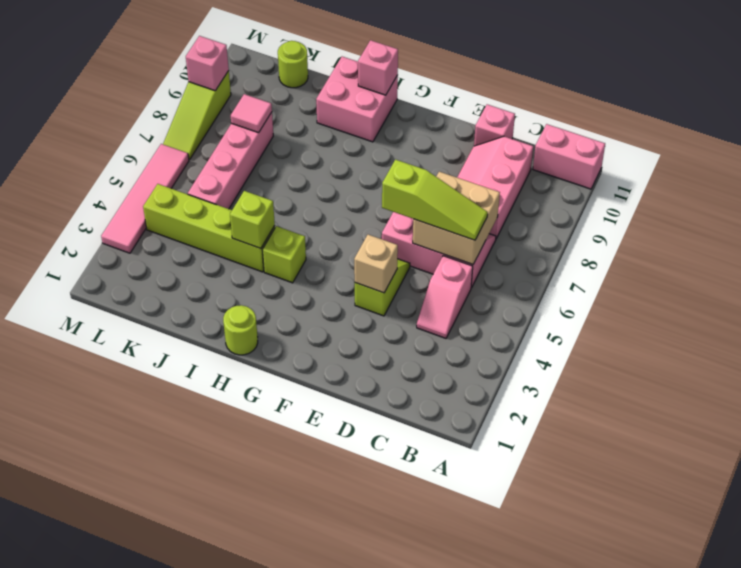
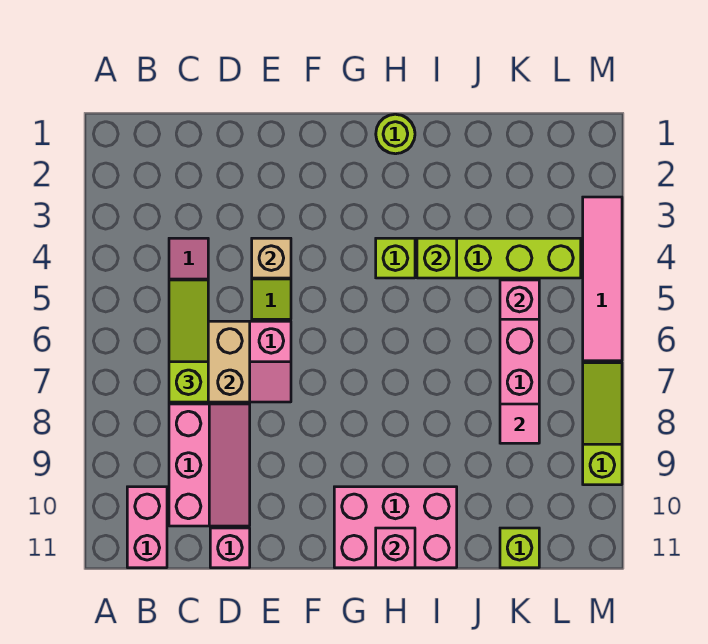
pink 1x2 brick [533,124,605,189] -> pink 1x2 brick turned to [127,487,167,568]
lime 1x3 slope [382,160,488,240] -> lime 1x3 slope turned to [169,280,208,402]
pink 2x2 brick [316,57,398,142] -> pink 2x3 brick [334,487,457,568]
lime 1x1 round brick [278,41,308,88] -> lime 1x1 brick [500,528,539,568]
pink 1x1 brick [186,36,229,91] -> pink 1x1 brick moved to [500,280,539,319]

